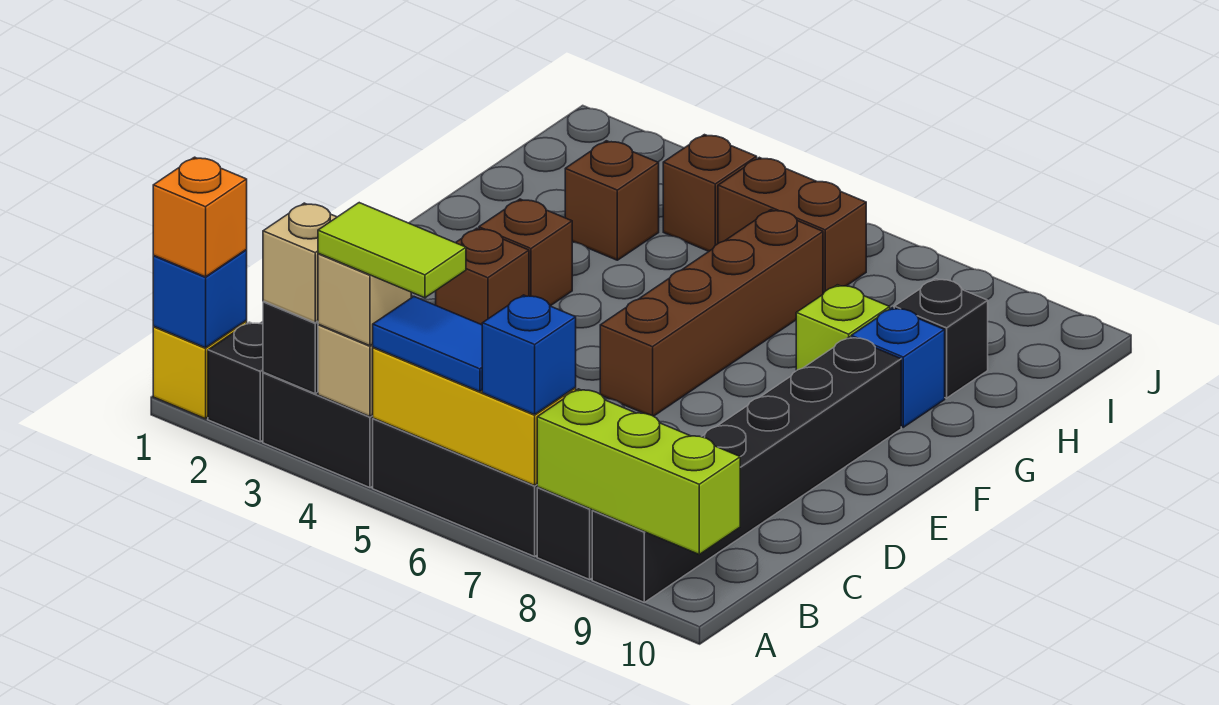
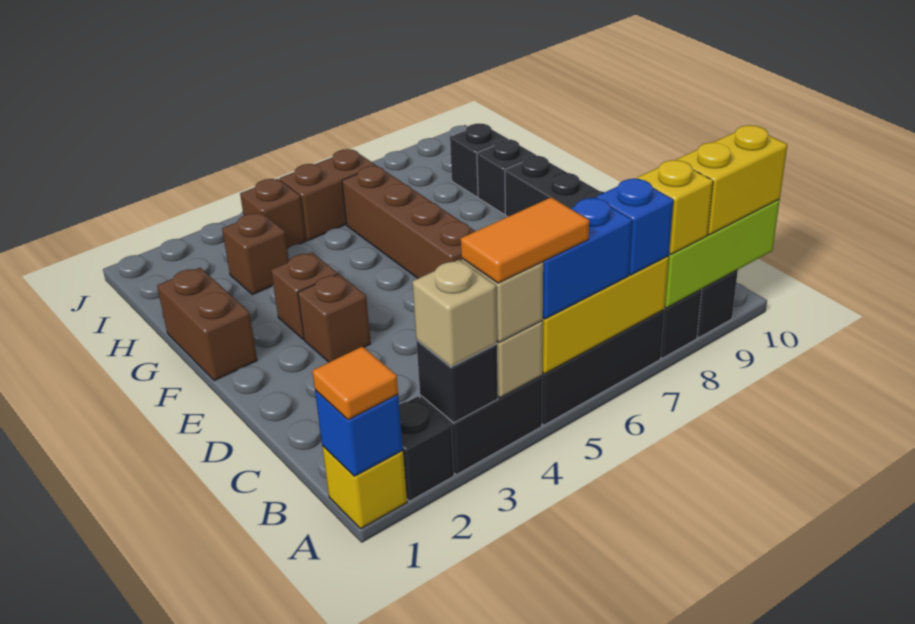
orange 1x1 brick [153,157,247,277] -> orange 1x1 tile [312,346,398,420]
lime 1x2 tile [318,203,466,298] -> orange 1x2 tile [461,197,589,283]
blue 1x2 tile [373,297,482,392] -> blue 1x2 brick [543,198,632,319]
none -> yellow 1x1 brick [637,160,713,254]
none -> yellow 1x2 brick [677,125,787,235]
none -> brown 1x2 brick [157,268,257,381]
lime 1x1 brick [796,285,890,371] -> none
blue 1x1 brick [851,308,945,427] -> black 1x1 brick [477,139,536,214]

